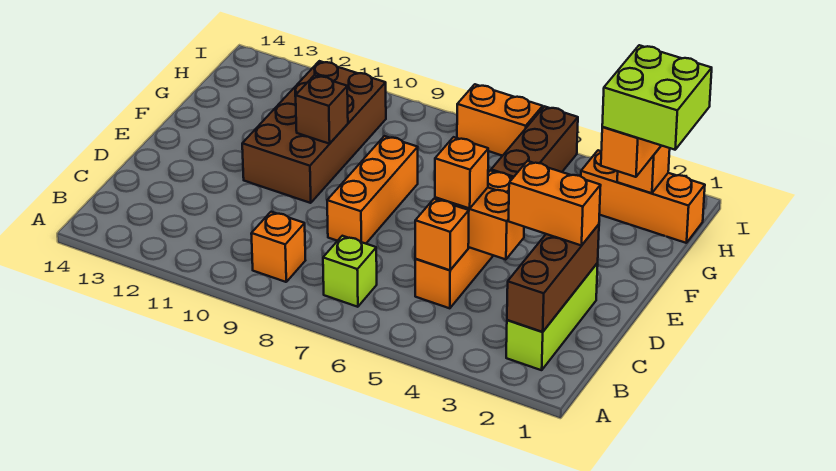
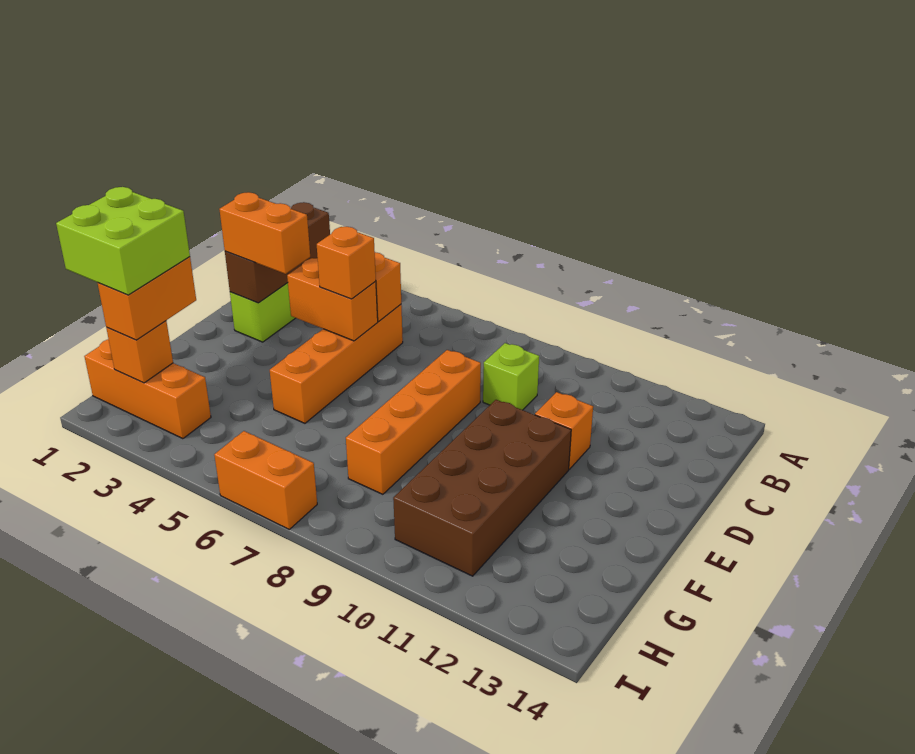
lime 1x1 brick [323,236,377,307] -> lime 1x1 brick moved to [483,343,539,410]
orange 1x1 brick [251,212,305,282] -> orange 1x1 brick moved to [535,392,593,469]
orange 1x3 brick [327,136,418,244] -> orange 1x4 brick [346,350,481,494]
brown 1x1 brick [296,75,348,144] -> none
brown 1x3 brick [491,106,578,178] -> none

